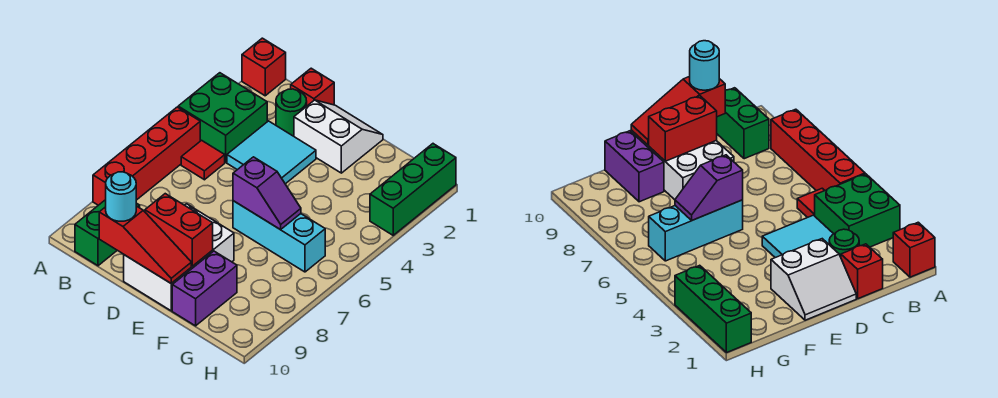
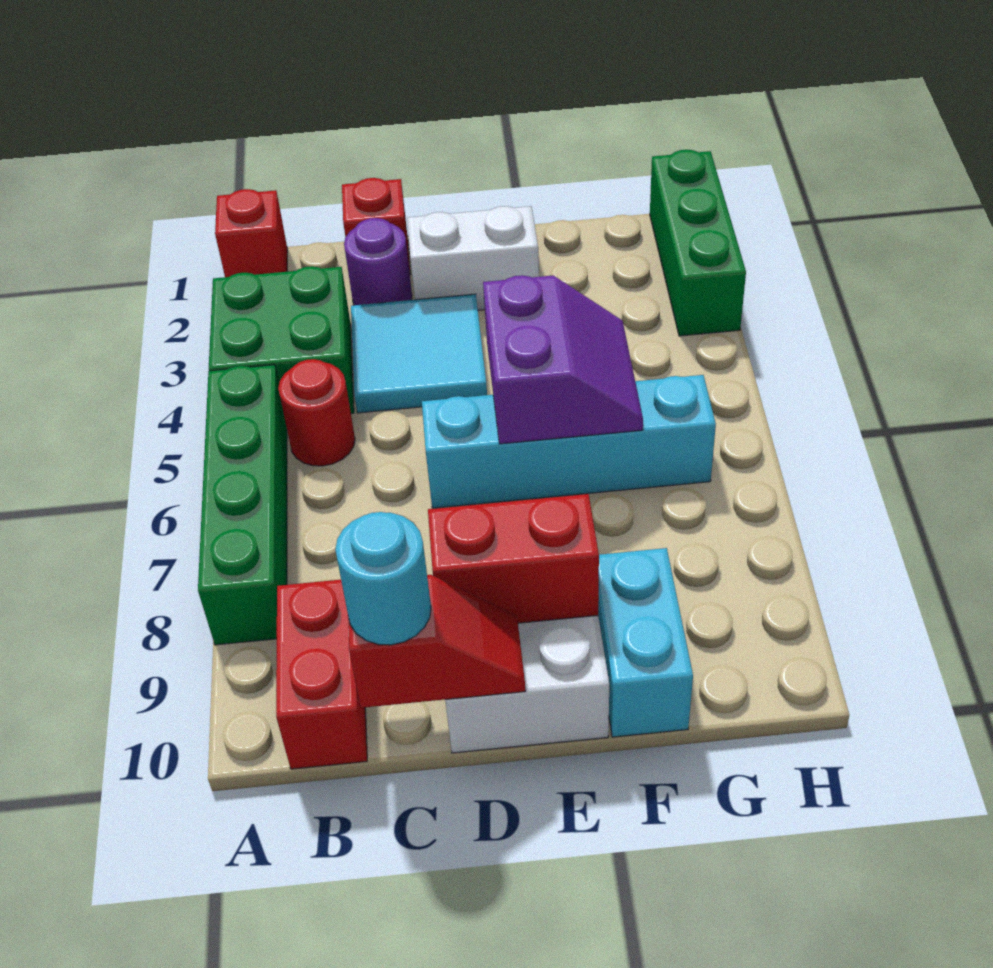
red 1x4 brick [93,107,200,205] -> green 1x4 brick [198,365,287,645]
red 1x1 tile [181,140,225,180] -> red 1x1 round brick [278,359,355,466]
green 1x2 brick [75,200,140,266] -> red 1x2 brick [276,580,367,769]
green 1x1 round brick [276,89,307,136] -> purple 1x1 round brick [344,218,412,305]
red 1x3 slope [99,206,191,283] -> red 1x2 slope [348,575,525,708]
cyan 1x3 brick [233,201,325,272] -> cyan 1x4 brick [422,375,716,508]
purple 1x2 slope [233,157,301,230] -> purple 2x2 slope [483,275,643,444]
purple 1x2 brick [172,251,237,326] -> cyan 1x2 brick [598,548,693,737]

